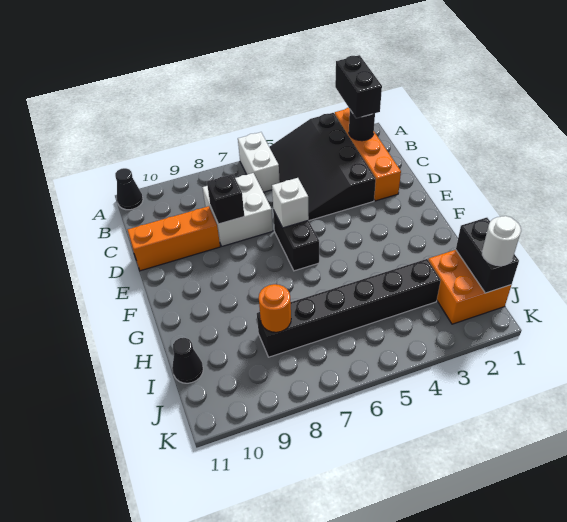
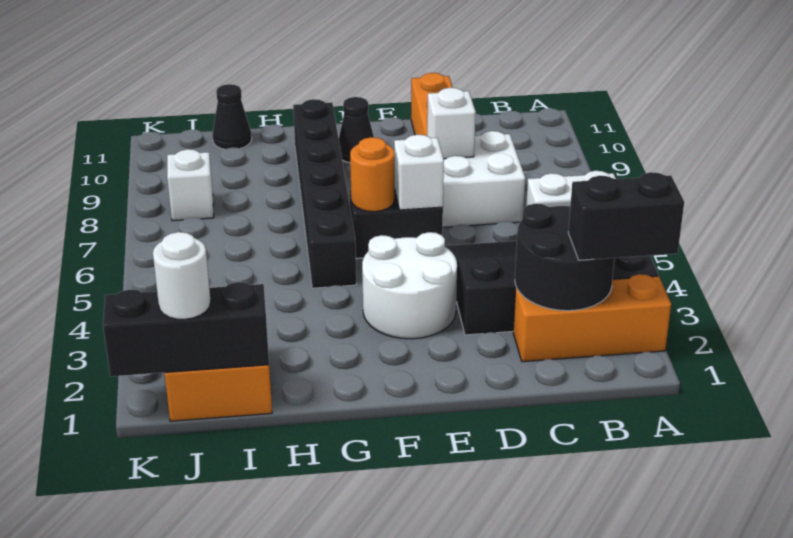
orange 1x4 brick [335,108,401,201] -> orange 1x3 brick [513,274,671,362]
black 1x1 cone [115,168,143,210] -> black 1x1 cone moved to [339,97,374,163]
black 1x1 round brick [349,110,375,141] -> black 2x2 round brick [515,204,615,311]
black 1x1 brick [207,174,244,224] -> white 1x1 brick [427,88,476,159]
none -> white 2x2 round brick [362,232,457,339]
black 1x2 brick [456,218,519,293] -> black 1x3 brick [103,282,269,376]
black 1x6 brick [257,259,441,357] -> black 1x6 brick moved to [293,99,356,288]
orange 1x1 round brick [259,284,291,332] -> orange 1x1 round brick moved to [350,137,395,212]
none -> white 1x1 brick [167,149,214,221]

